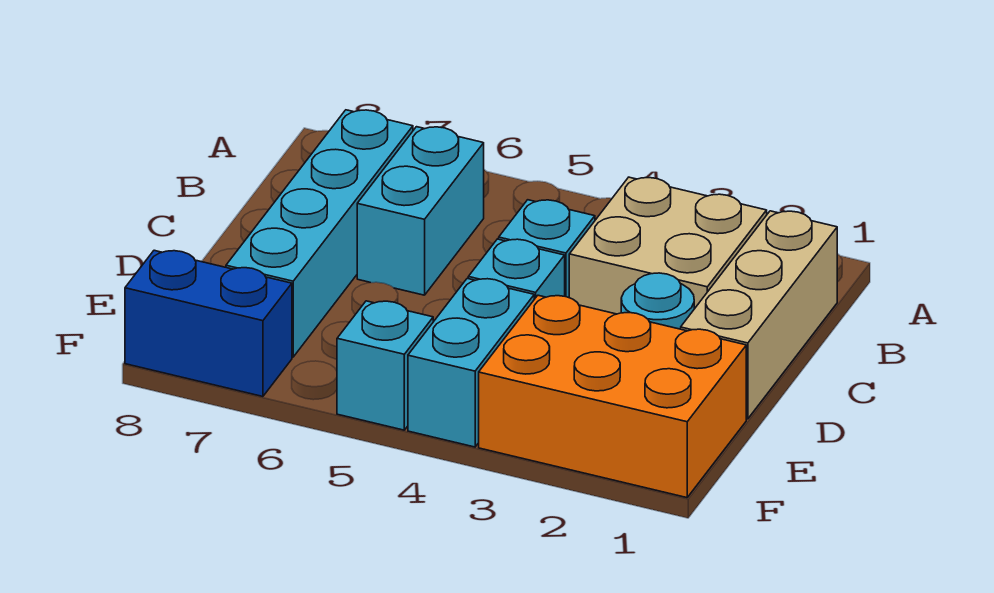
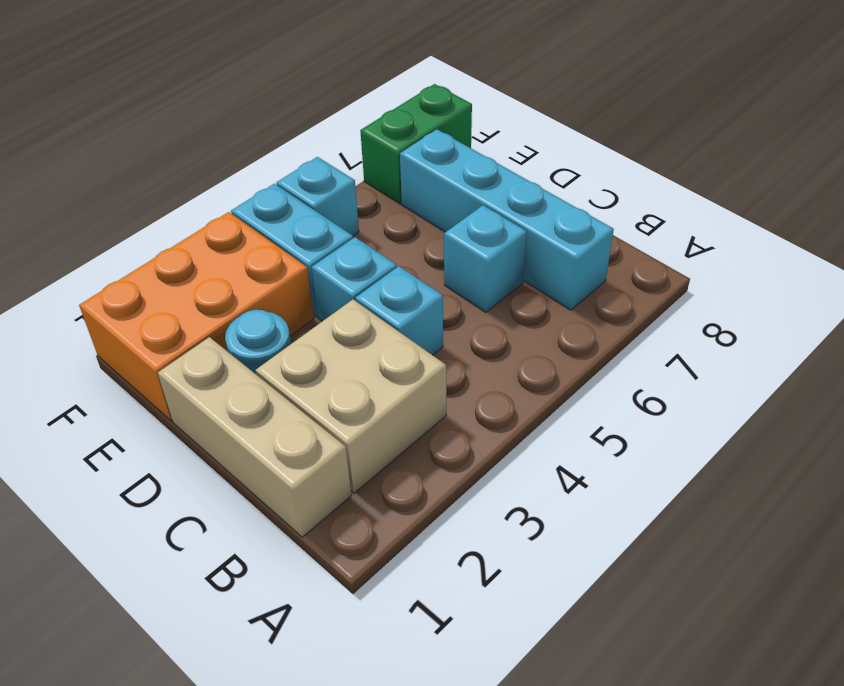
cyan 1x2 brick [357,127,484,295] -> cyan 1x1 brick [444,205,527,312]
blue 1x2 brick [125,250,292,397] -> green 1x2 brick [360,84,472,204]

